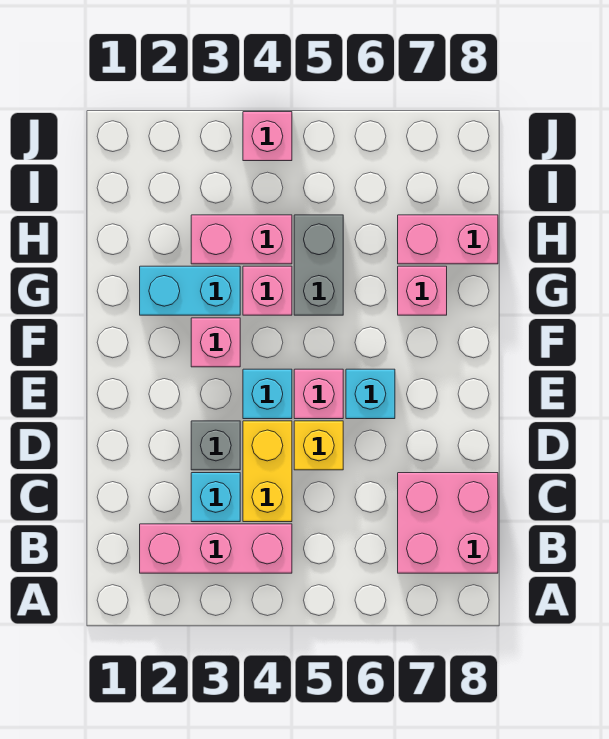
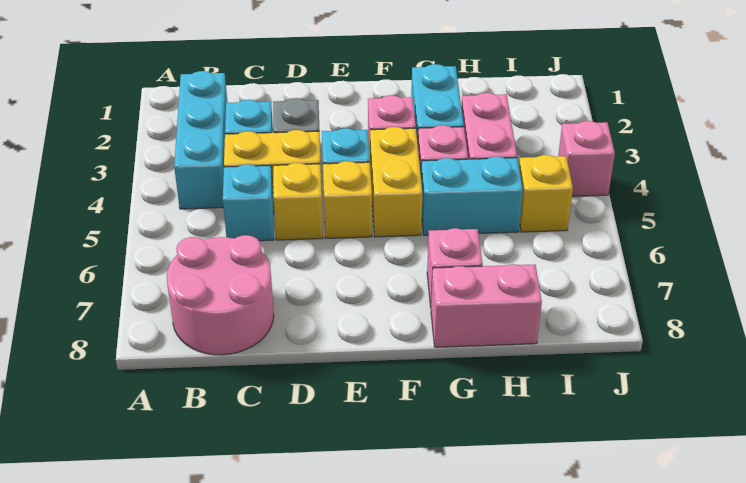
pink 1x3 brick [140,524,292,573] -> cyan 1x3 brick [174,71,228,209]
pink 2x2 brick [398,473,498,573] -> pink 2x2 round brick [167,235,274,355]
pink 1x1 brick [294,369,343,419] -> yellow 1x1 brick [323,161,372,238]
cyan 1x1 brick [346,369,395,419] -> cyan 1x1 brick moved to [223,164,274,241]
none -> yellow 1x2 brick [370,127,422,237]
grey 1x2 brick [294,215,343,315] -> cyan 1x2 brick [421,157,523,235]
pink 1x2 brick [398,215,498,264] -> pink 1x2 brick turned to [431,264,542,347]
none -> yellow 1x1 brick [519,155,573,232]

